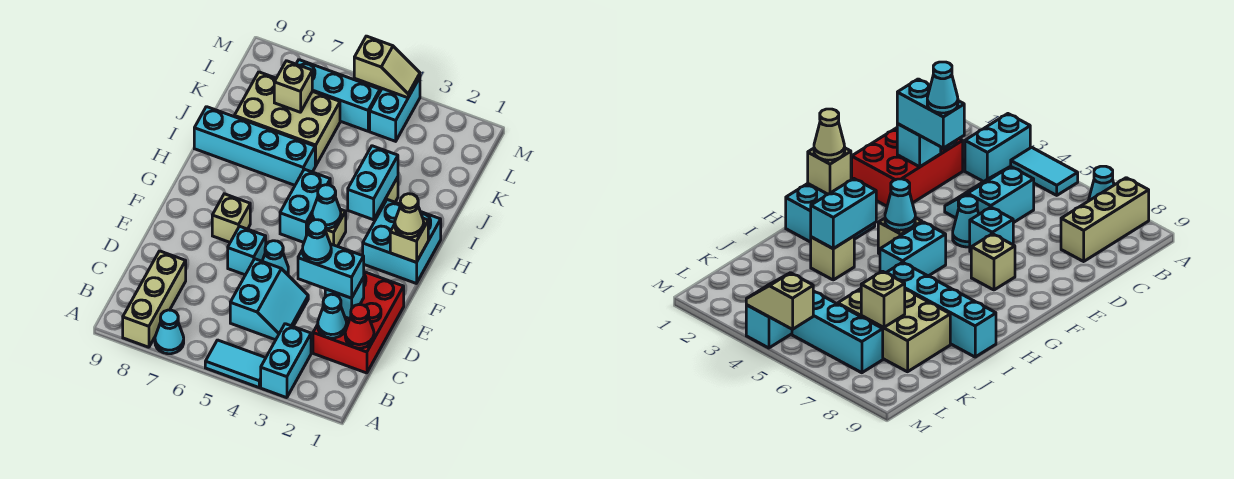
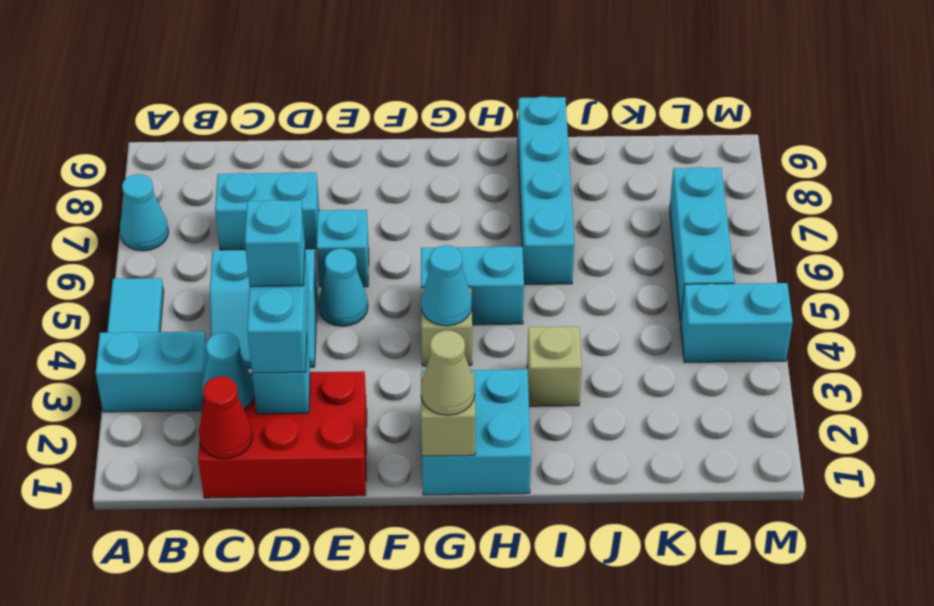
tan 1x3 brick [123,251,186,347] -> none
cyan 1x1 cone [303,220,331,263] -> cyan 1x1 brick [245,200,305,286]
tan 1x1 brick [212,194,250,242] -> none
cyan 1x2 brick [348,146,398,220] -> cyan 1x2 brick moved to [215,172,319,250]
tan 2x3 brick [234,72,340,166] -> none
tan 1x1 brick [274,61,312,112] -> none
tan 1x2 slope [354,36,420,98] -> none

